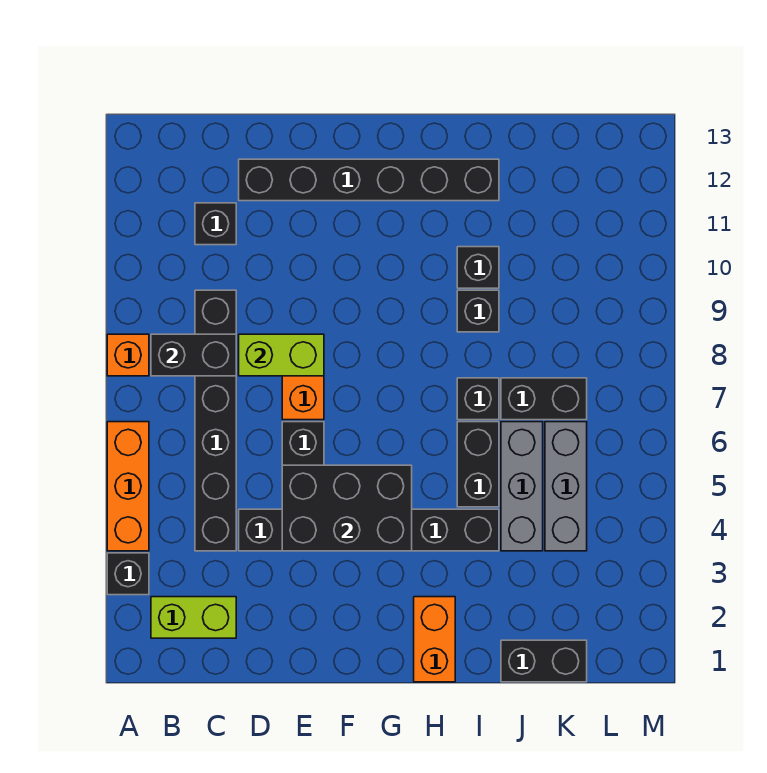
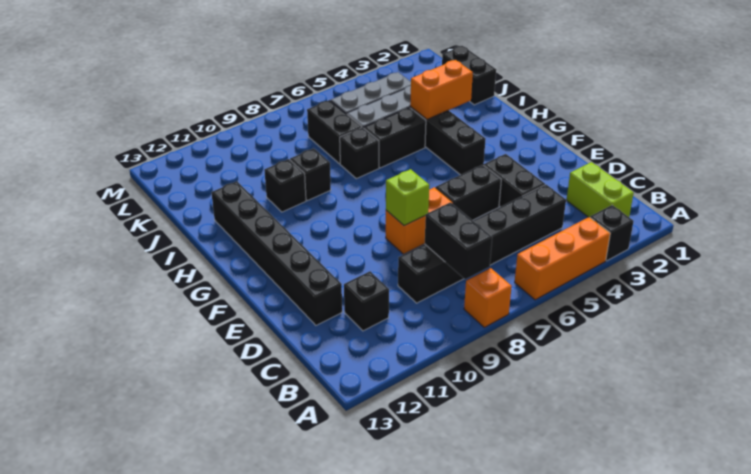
lime 1x2 brick [239,334,324,376] -> lime 1x1 brick [386,169,429,226]
black 2x3 brick [282,465,412,551] -> none
orange 1x2 brick [414,597,455,682] -> orange 1x2 brick moved to [410,60,473,119]

